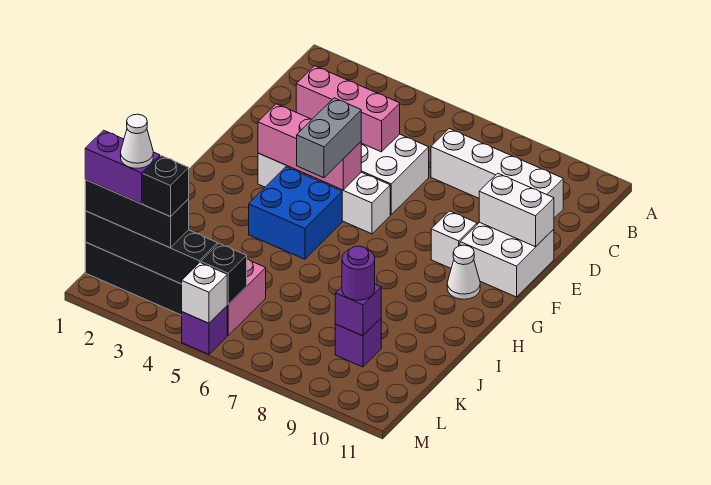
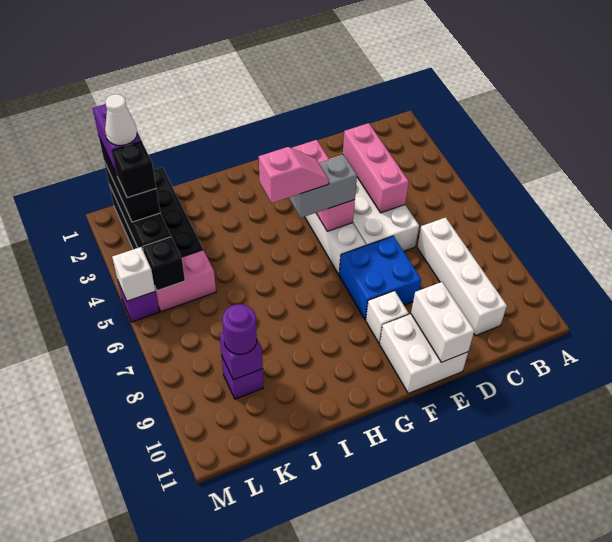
blue 2x2 brick [249,167,342,259] -> blue 2x2 brick moved to [339,236,421,320]
none -> pink 1x2 slope [259,147,329,203]
white 1x1 cone [447,245,480,299] -> none

